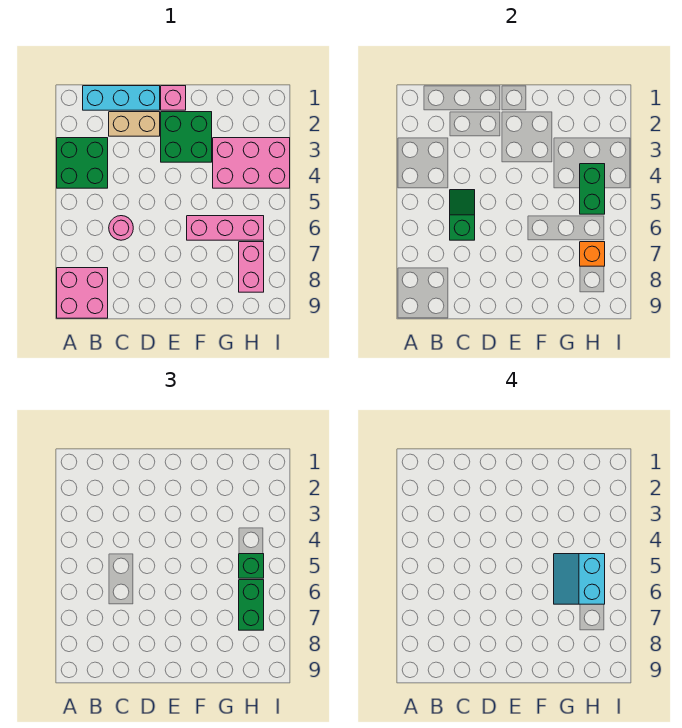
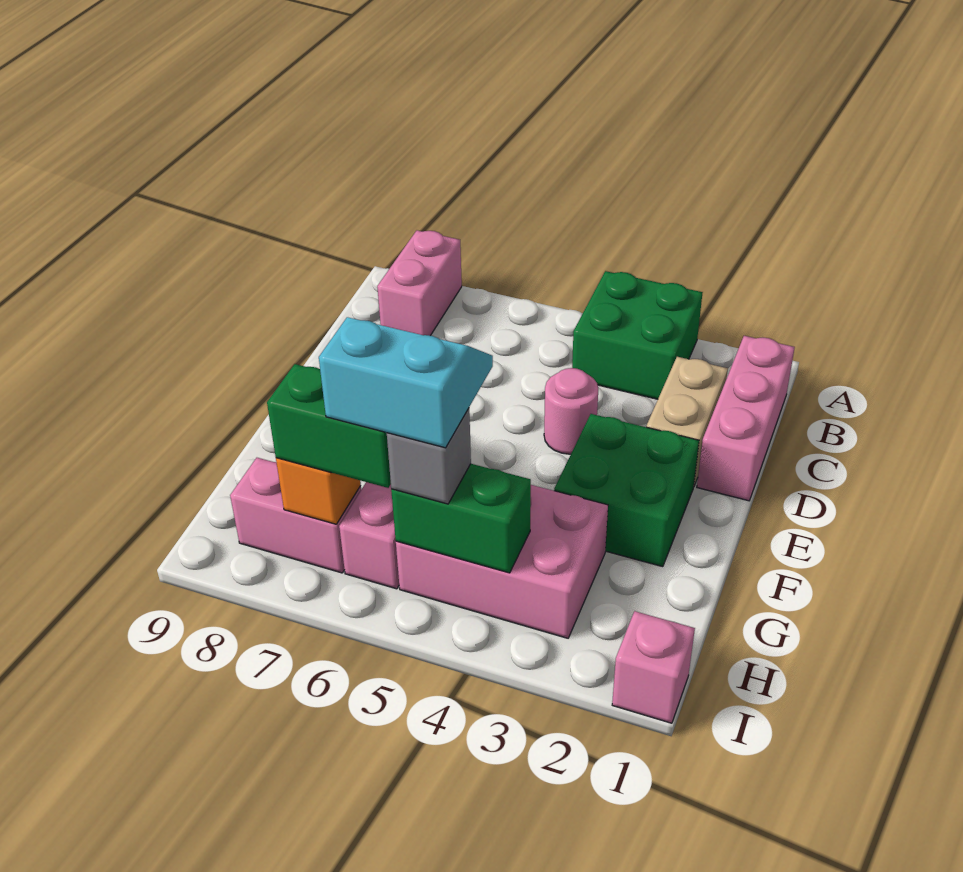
pink 2x2 brick [57,268,108,318] -> pink 1x2 brick [377,230,462,336]
cyan 1x3 brick [83,86,160,110] -> pink 1x3 brick [697,336,795,501]
green 1x2 slope [450,190,475,240] -> none
pink 1x1 round brick [109,216,133,240] -> pink 1x1 round brick moved to [544,368,598,454]
pink 1x1 brick [161,86,186,110] -> pink 1x1 brick moved to [612,611,695,723]
pink 2x3 brick [213,138,290,188] -> pink 2x3 brick turned to [396,485,608,638]
green 1x1 brick [239,554,264,578] -> grey 1x1 brick [387,409,471,504]

